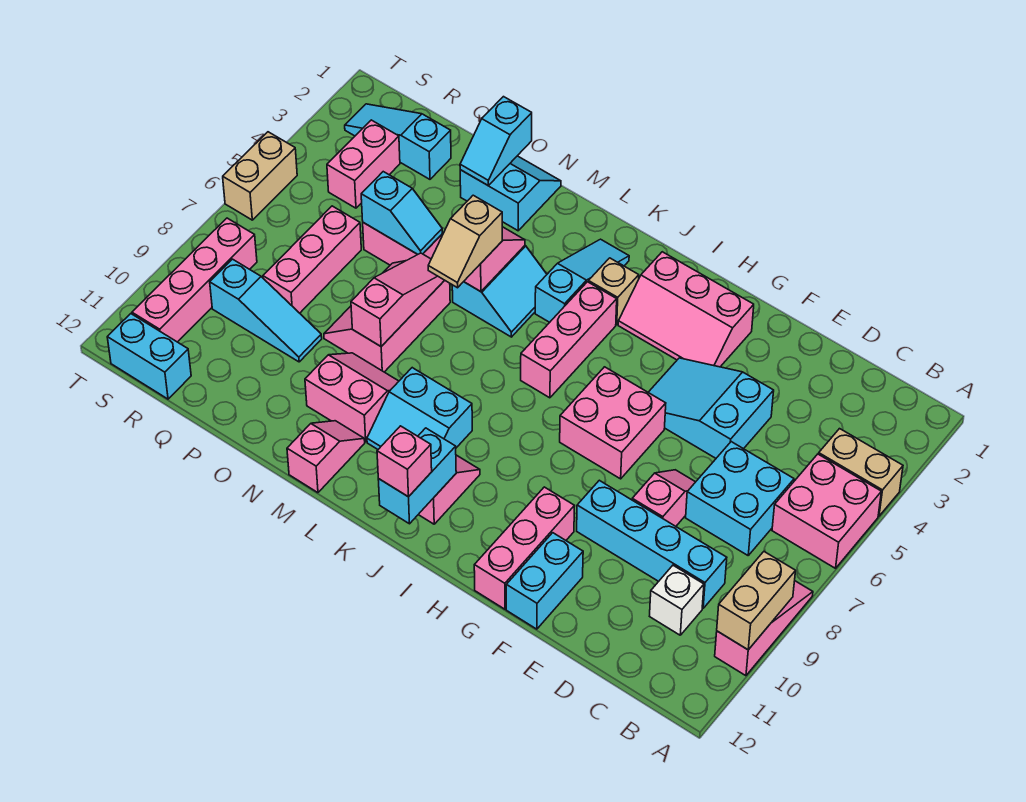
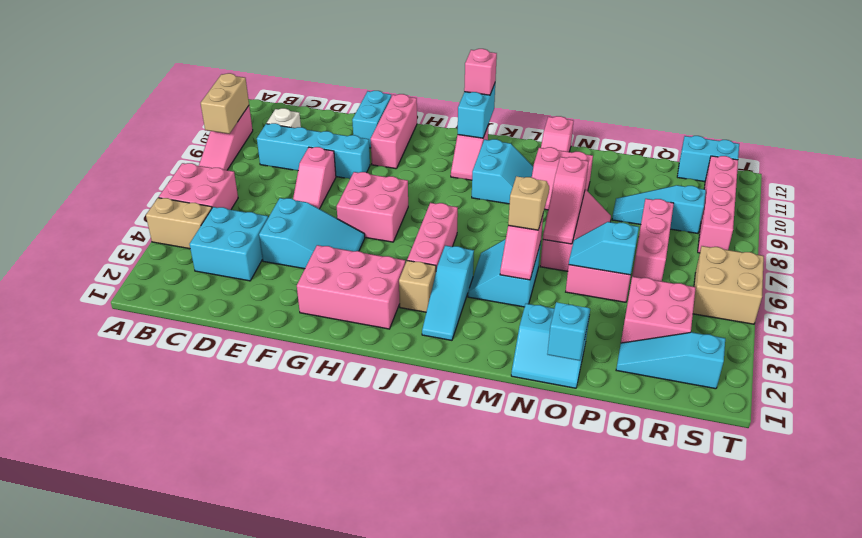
cyan 2x2 brick [686,442,794,555] -> cyan 2x2 brick moved to [190,207,268,281]
pink 2x3 slope [618,252,754,367] -> pink 2x3 brick [297,245,405,329]
cyan 2x2 slope [367,368,472,449] -> cyan 2x2 slope turned to [472,139,533,204]
cyan 1x3 slope [345,104,451,179] -> cyan 1x3 slope turned to [616,332,725,389]
pink 1x2 brick [327,120,400,208] -> pink 2x2 brick [621,277,696,343]
tan 1x2 brick [223,132,297,220] -> tan 2x2 brick [693,246,764,324]

